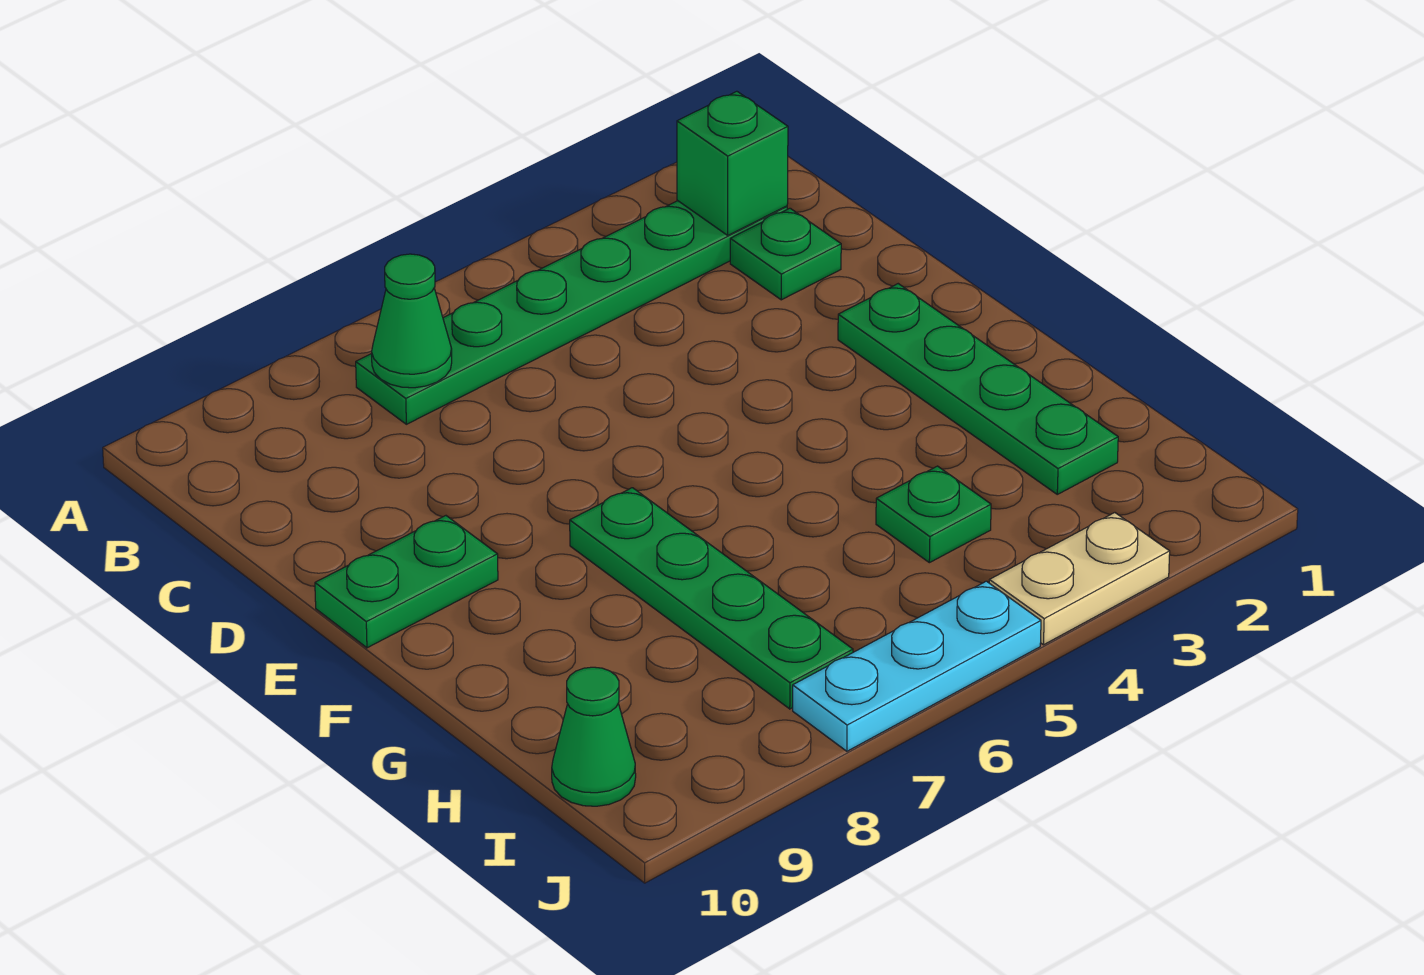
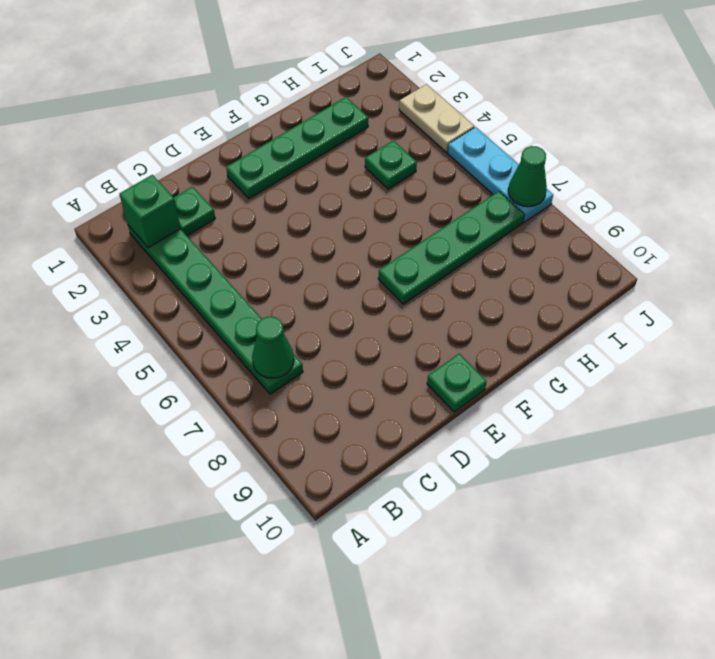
green 1x2 plate [315,516,498,648] -> green 1x1 plate [427,354,487,412]
green 1x1 cone [552,667,636,806] -> green 1x1 cone moved to [508,146,547,207]

